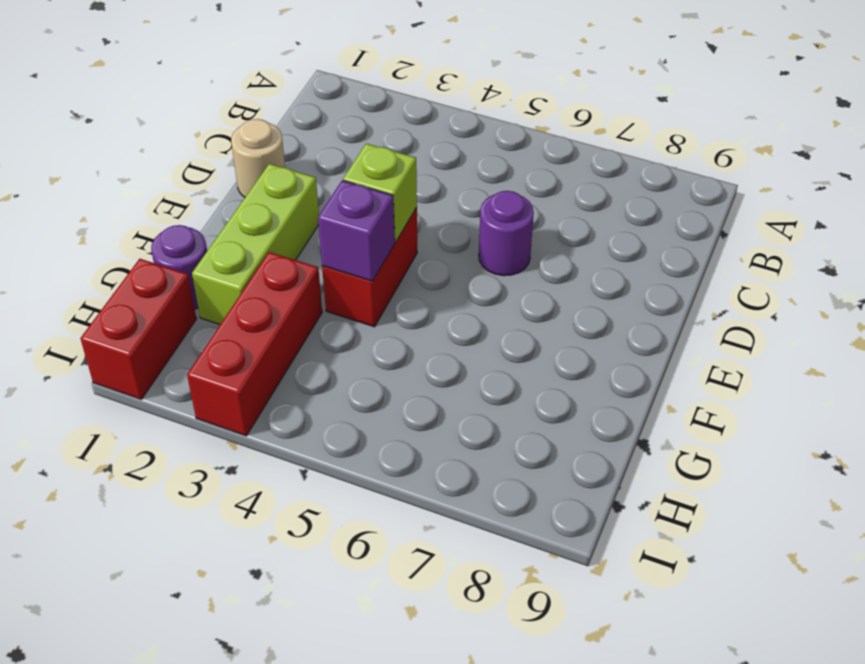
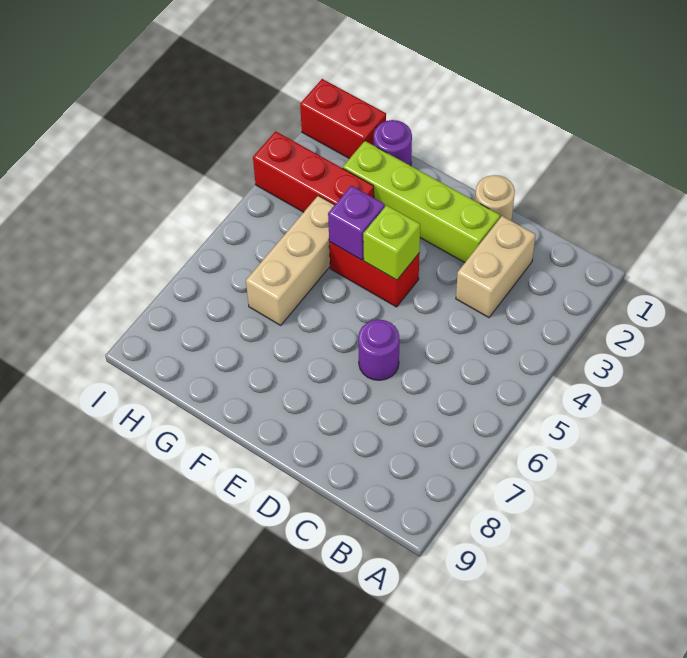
none -> tan 1x2 brick [456,216,536,318]
lime 1x3 brick [192,164,319,324] -> lime 1x4 brick [343,141,500,263]
none -> tan 1x3 brick [246,196,334,325]

